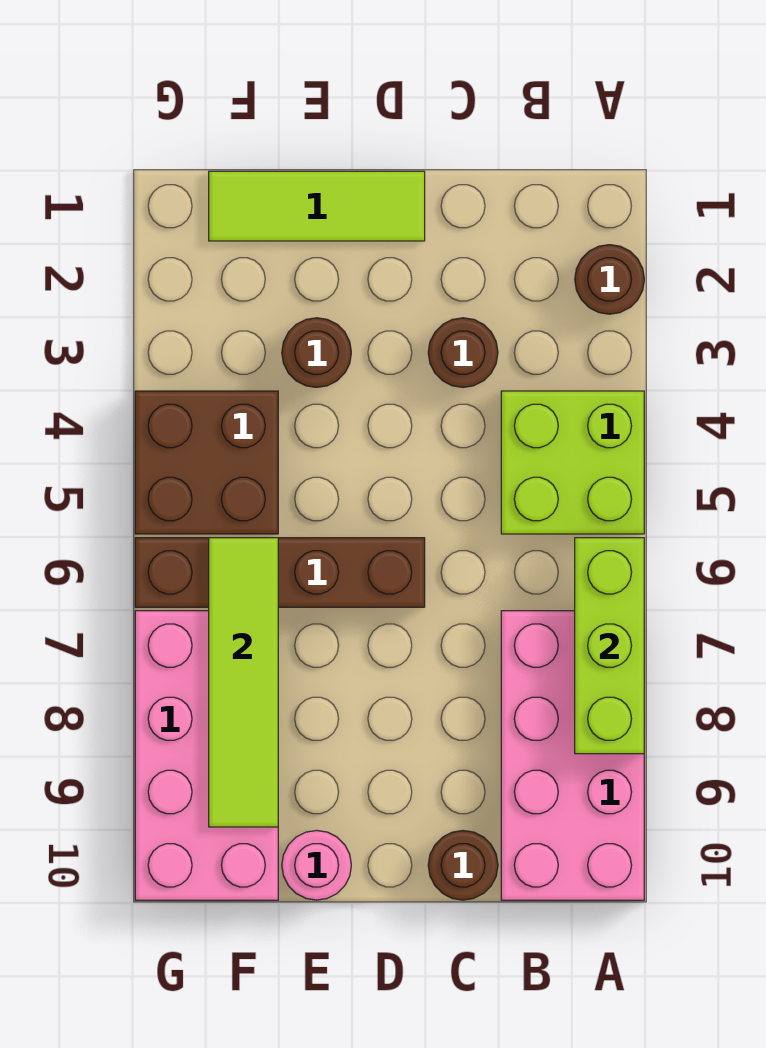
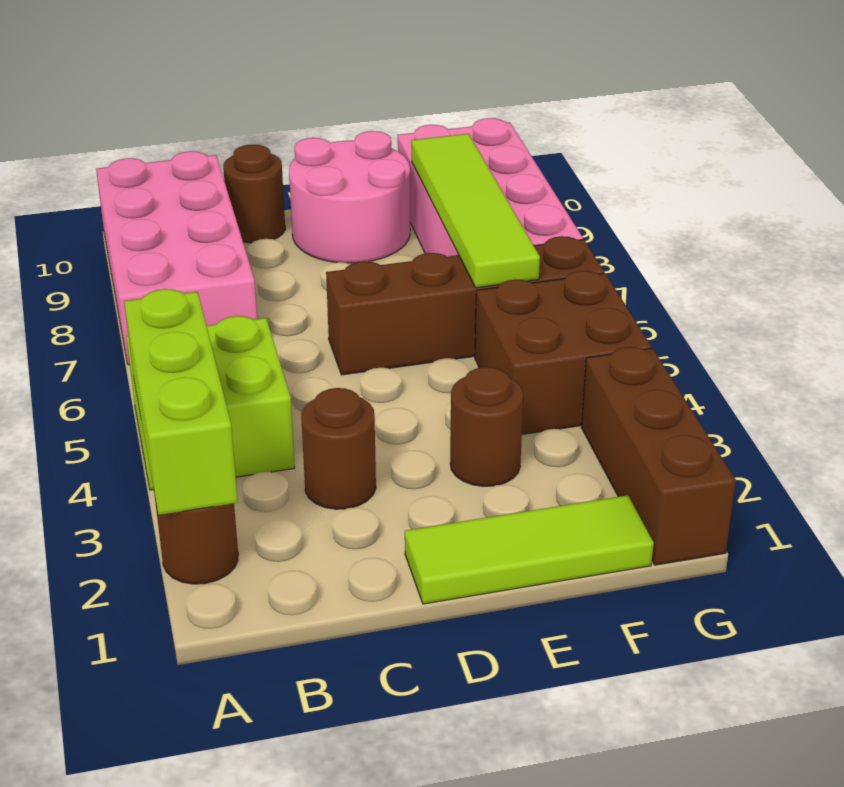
lime 1x3 brick [575,538,644,754] -> lime 1x3 brick moved to [124,289,238,515]
pink 1x1 round brick [282,830,351,900] -> pink 2x2 round brick [289,131,410,263]
none -> brown 1x3 brick [581,347,736,565]

